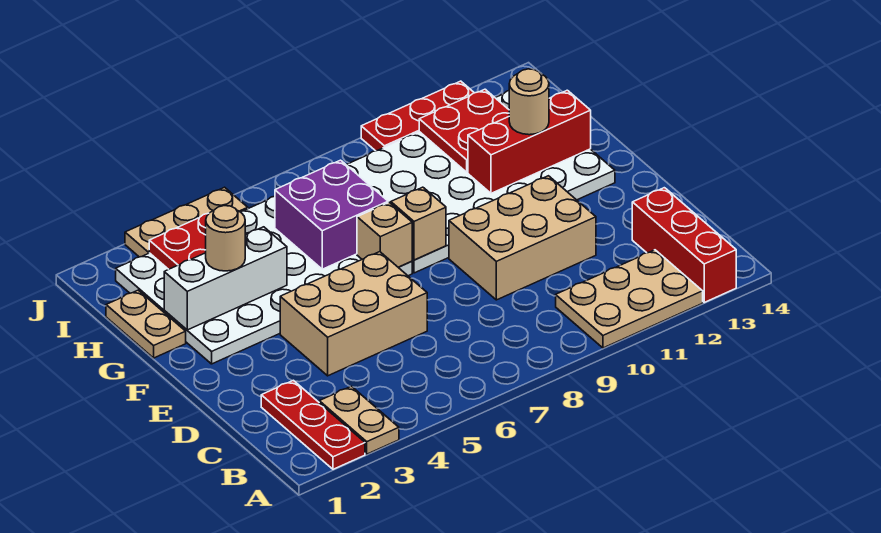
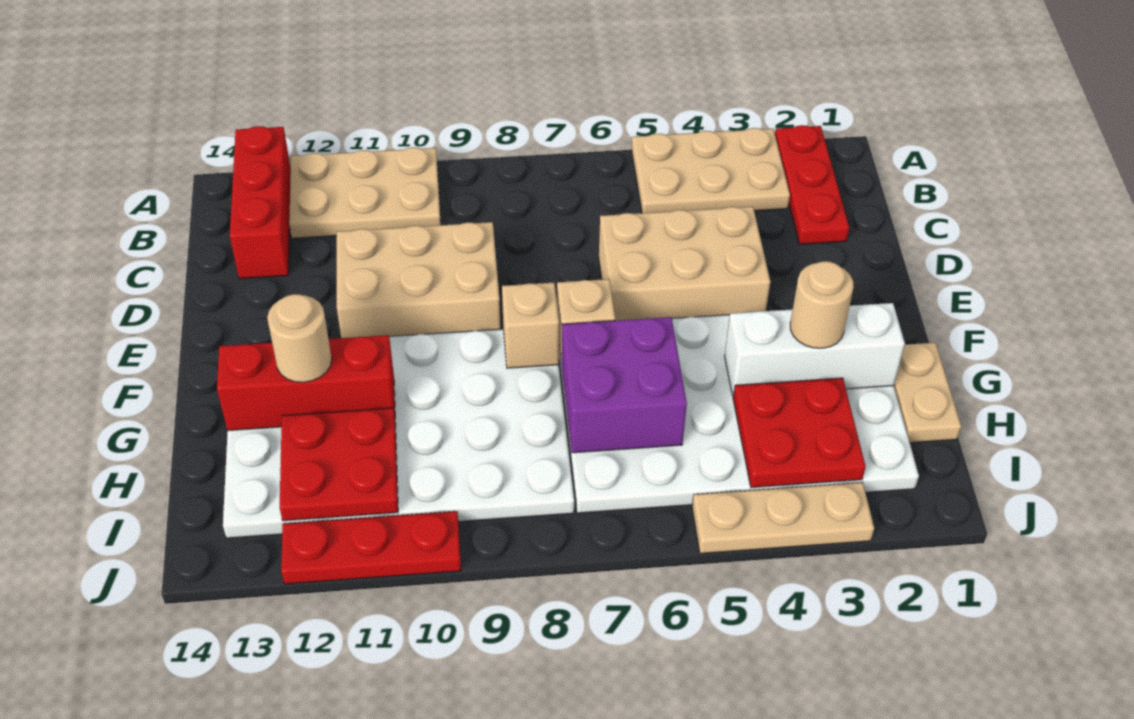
tan 1x2 plate [319,386,399,454] -> tan 2x3 plate [632,128,790,213]

